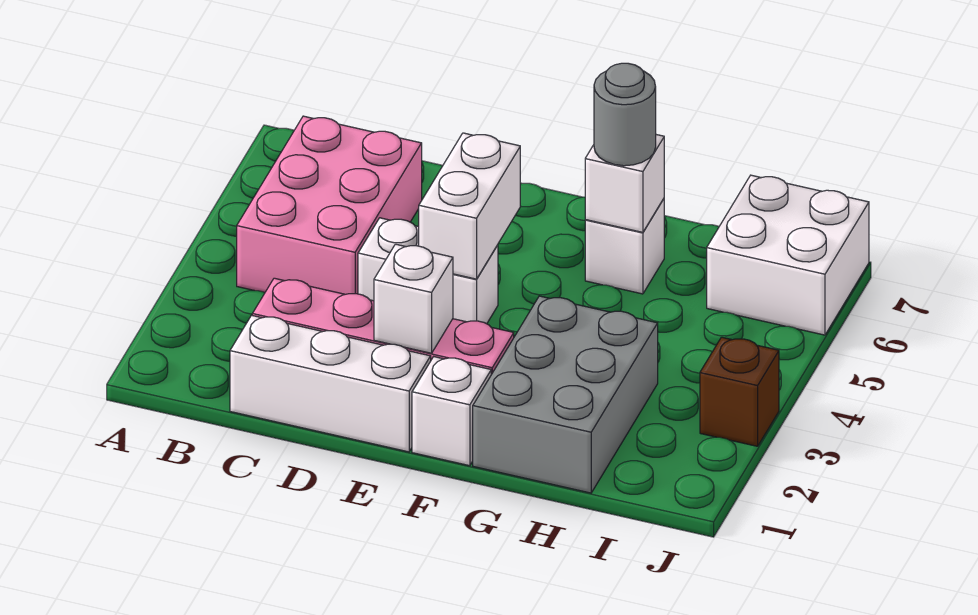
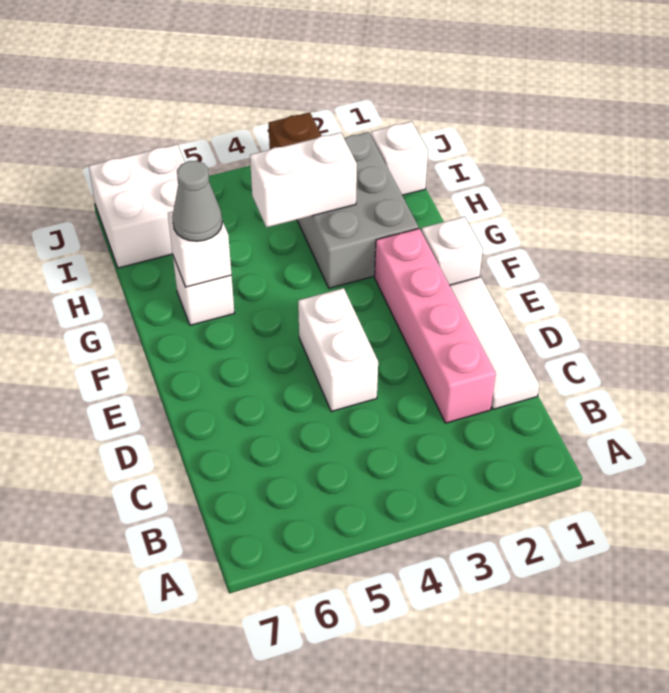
pink 2x3 brick [237,116,422,294] -> none
white 1x3 brick [230,315,431,452] -> white 1x3 tile [450,277,540,409]
white 1x1 brick [374,244,453,353] -> white 1x1 brick moved to [371,121,428,195]
white 1x2 brick [419,133,520,279] -> white 1x2 brick moved to [250,133,357,227]
grey 2x3 brick [473,296,658,493] -> grey 2x3 brick turned to [297,132,419,288]
grey 1x1 round brick [594,63,656,166] -> grey 1x1 cone [172,161,222,241]

